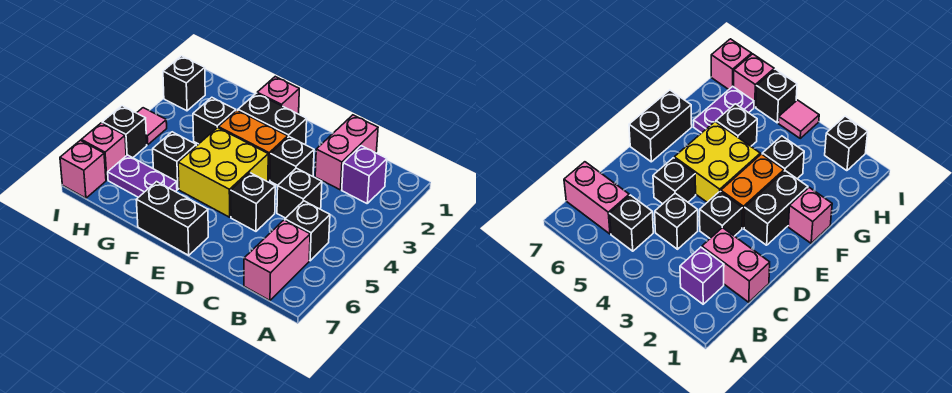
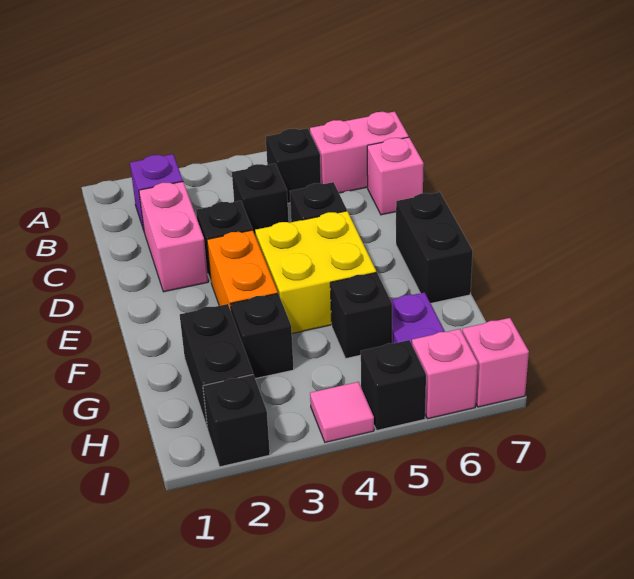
pink 1x2 brick [315,115,378,190] -> pink 1x2 brick turned to [139,182,208,292]
black 1x2 brick [238,93,307,145] -> black 1x2 brick moved to [180,304,253,427]
pink 1x1 brick [257,77,299,114] -> pink 1x1 brick moved to [367,137,424,215]

